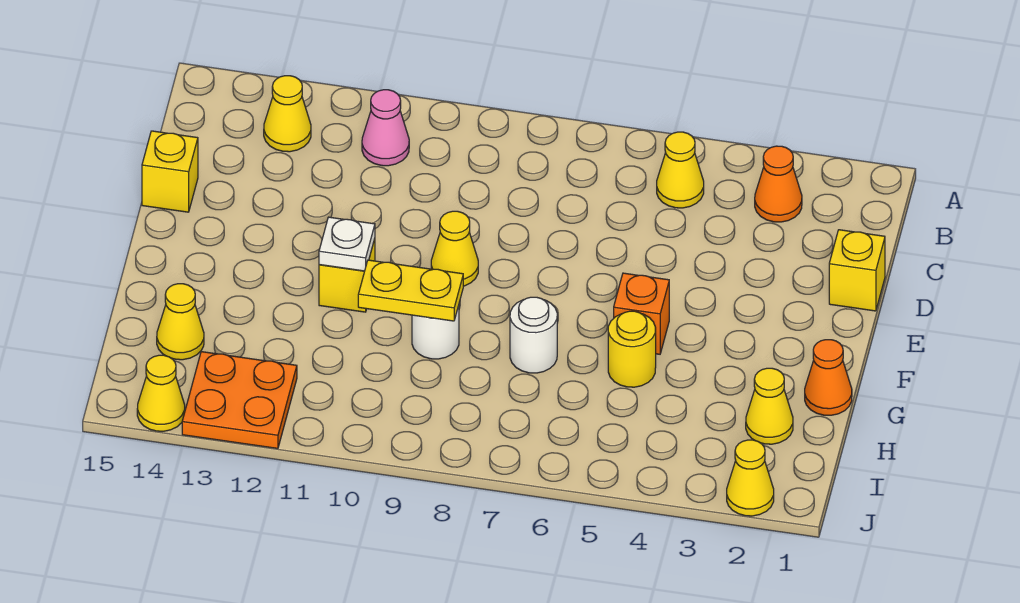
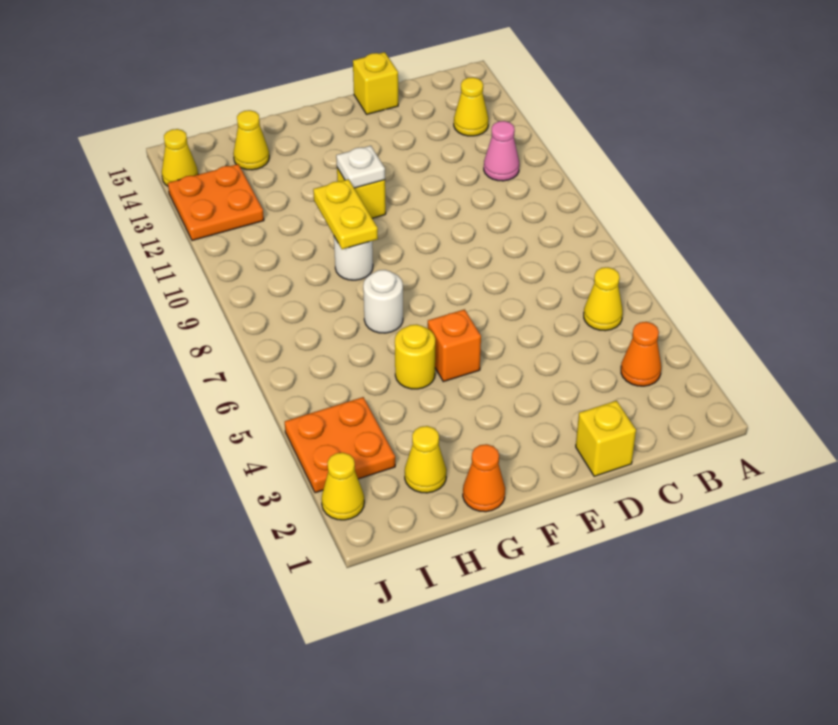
yellow 1x1 cone [431,211,478,286] -> none
none -> orange 2x2 plate [285,397,395,493]

